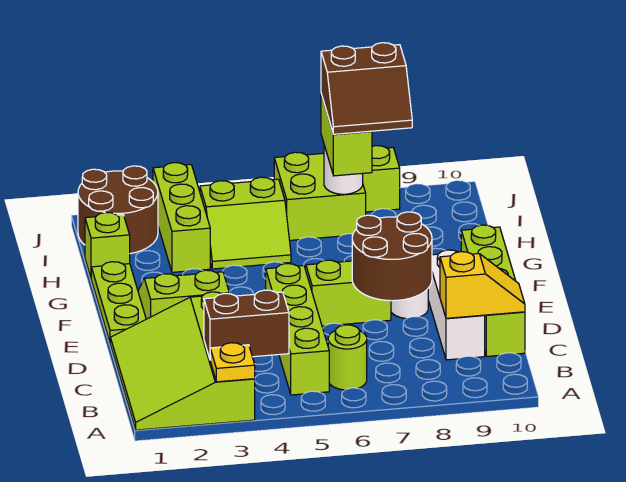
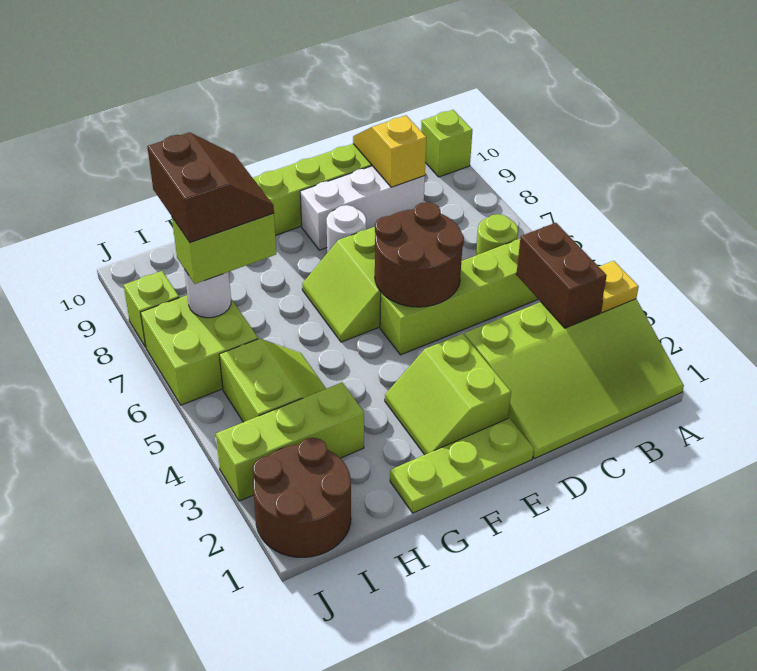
brown 2x2 round brick [352,212,432,301] -> brown 2x2 round brick moved to [375,202,464,307]
lime 1x1 brick [85,212,130,277] -> lime 1x1 brick moved to [421,110,472,177]

